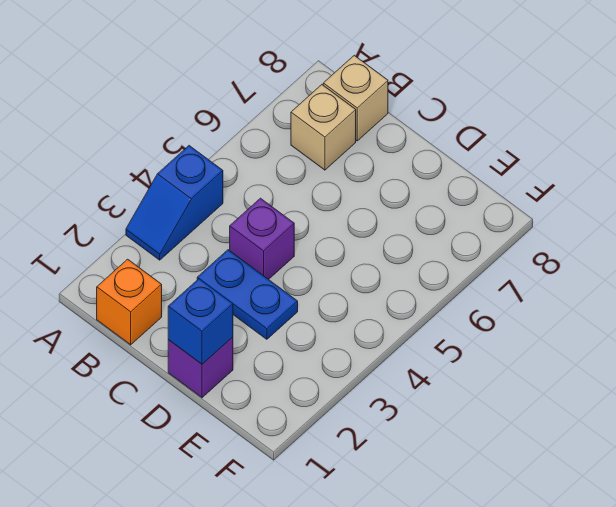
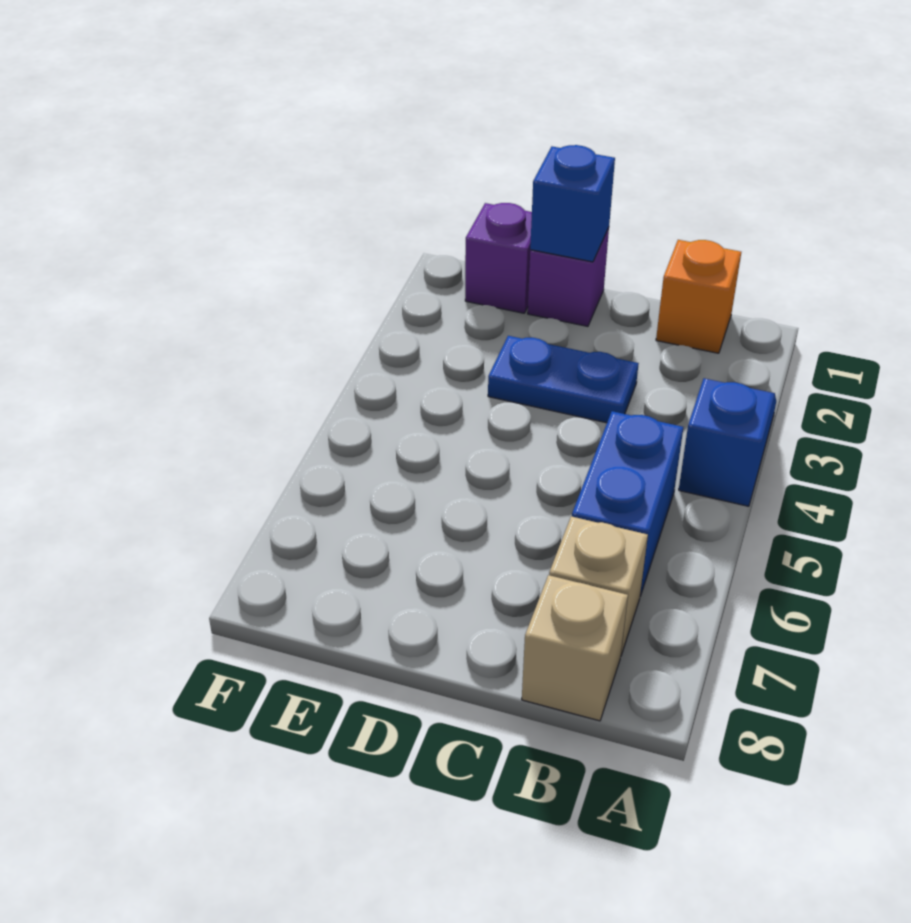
none -> blue 1x2 brick [572,411,683,596]
purple 1x1 brick [230,198,294,280] -> purple 1x1 brick moved to [465,203,532,313]

